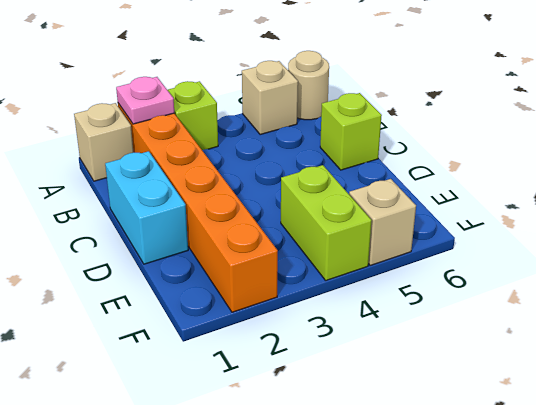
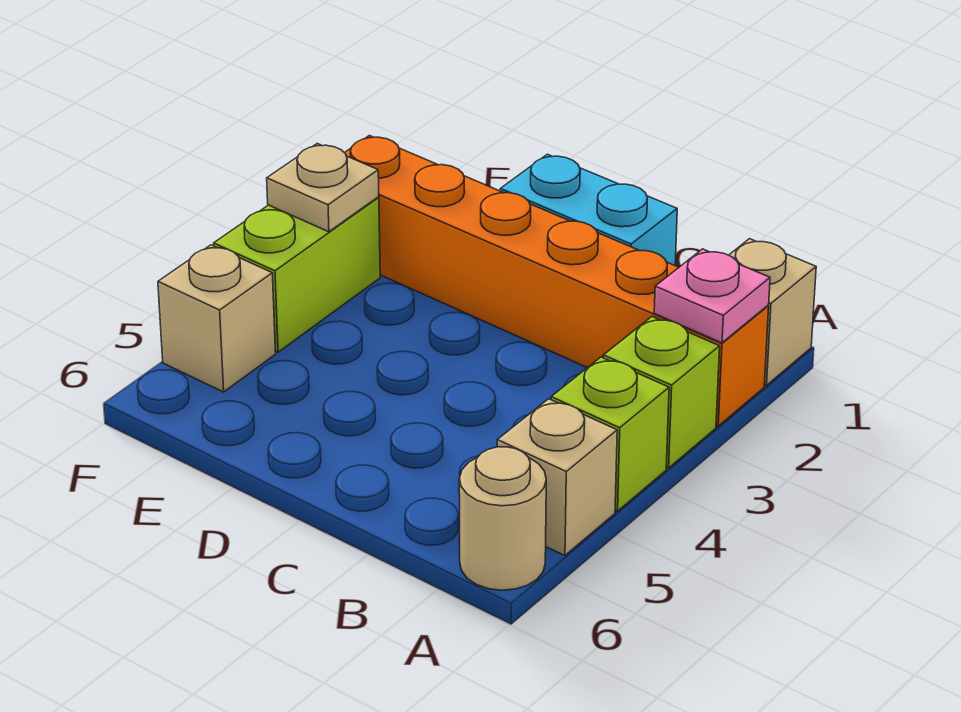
lime 1x1 brick [320,93,382,170] -> lime 1x1 brick moved to [551,357,669,511]
lime 1x2 brick [281,165,372,281] -> lime 1x2 brick turned to [214,197,380,352]
none -> tan 1x1 plate [267,144,379,232]

